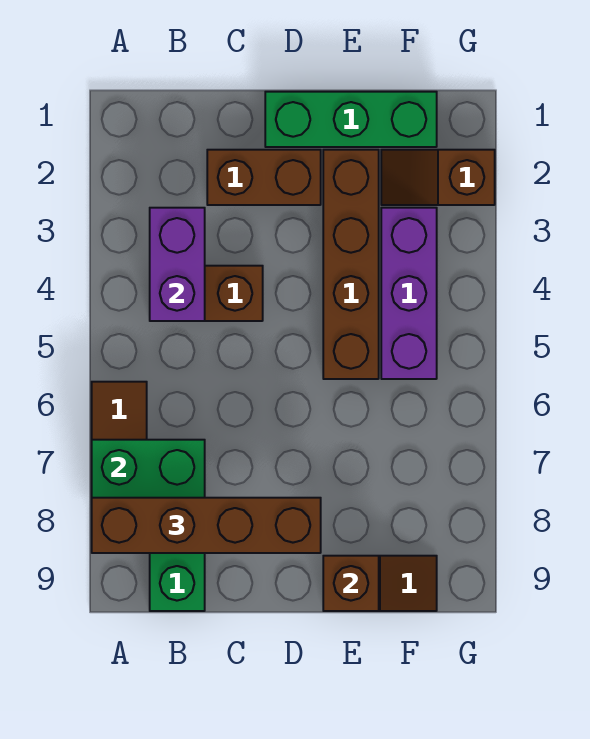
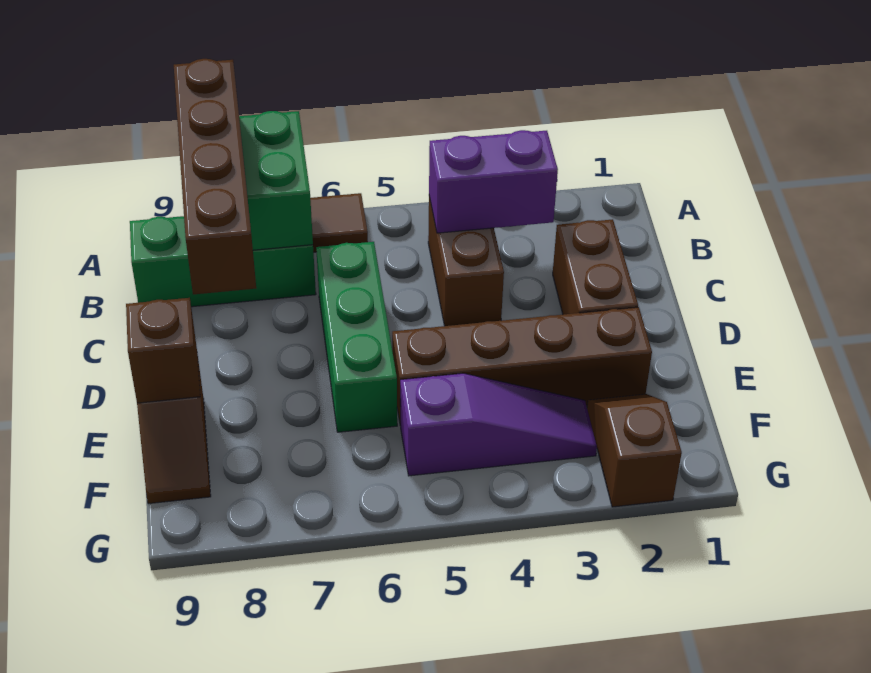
green 1x3 brick [265,92,437,147] -> green 1x3 brick moved to [316,242,397,432]
purple 1x3 brick [381,208,437,379] -> purple 1x3 slope [400,373,597,476]

